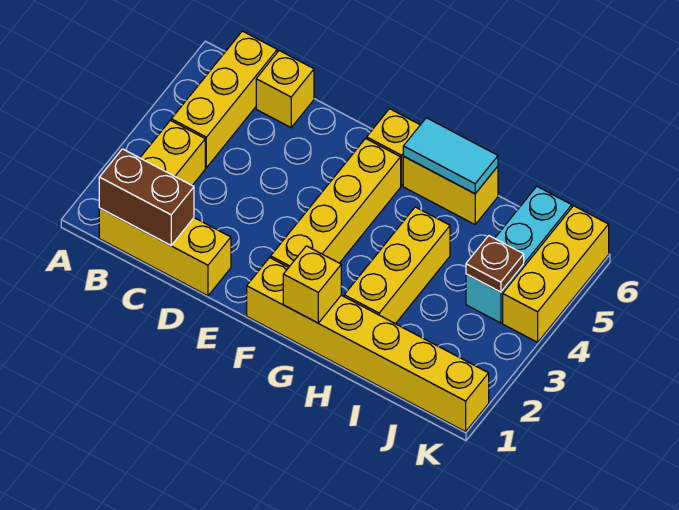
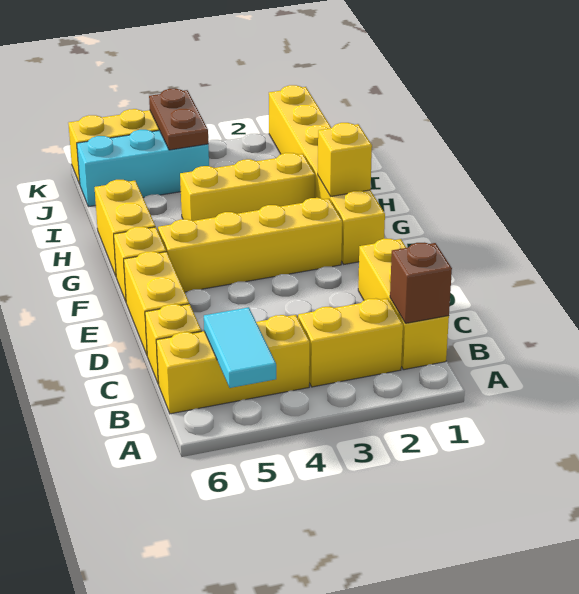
brown 1x2 brick [99,149,194,245] -> brown 1x1 brick [390,243,452,323]
none -> yellow 1x2 brick [124,251,189,355]
cyan 1x2 tile [403,118,498,194] -> cyan 1x2 tile moved to [204,307,276,388]
brown 1x1 plate [466,236,524,292] -> brown 1x2 plate [149,89,208,150]

